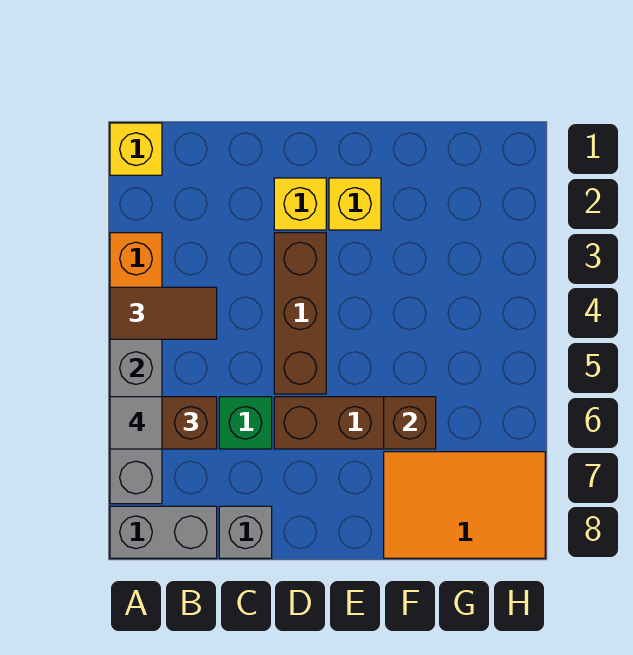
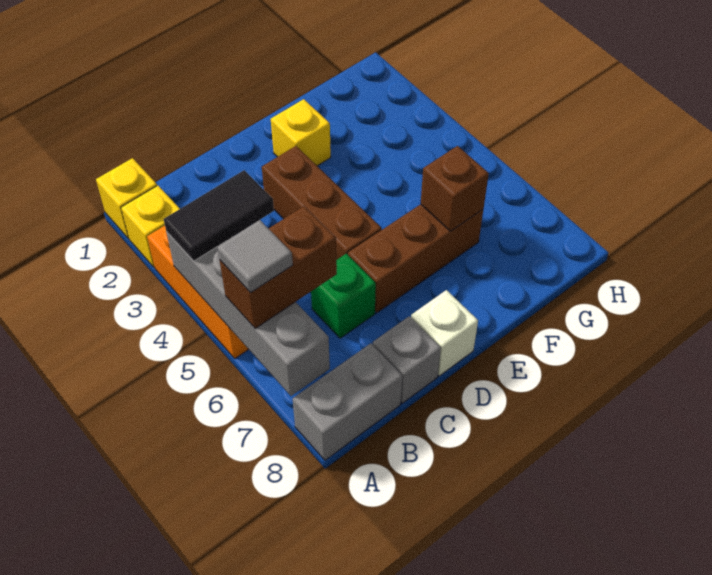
brown 1x2 tile [110,287,217,339] -> black 1x2 tile [164,170,274,261]
yellow 1x1 brick [274,178,326,230] -> yellow 1x1 brick moved to [121,186,180,267]
none -> white 1x1 brick [411,290,478,376]
orange 2x3 tile [384,452,545,558] -> none

